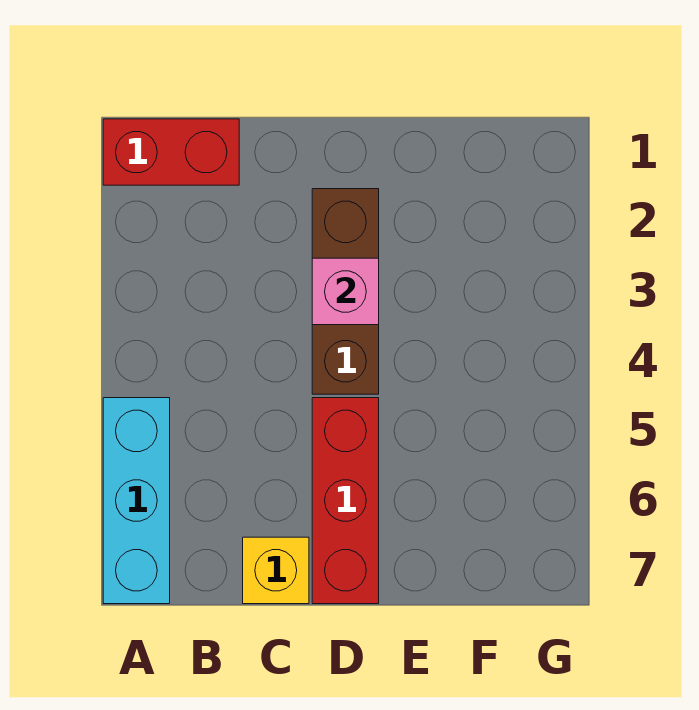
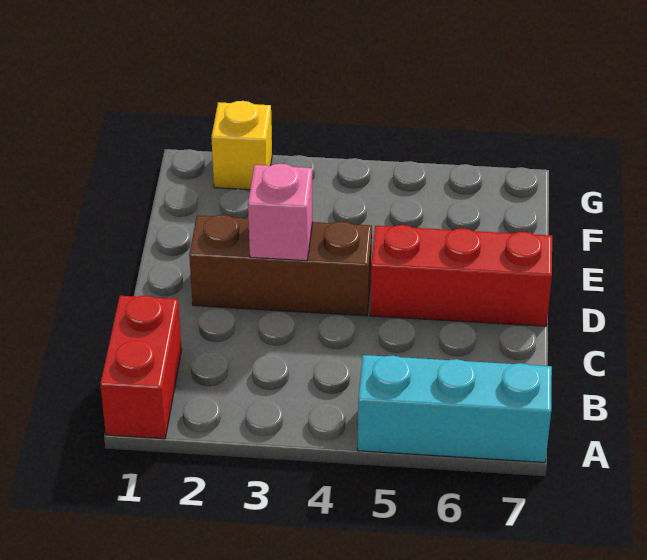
yellow 1x1 brick [243,537,309,604] -> yellow 1x1 brick moved to [211,101,272,190]

